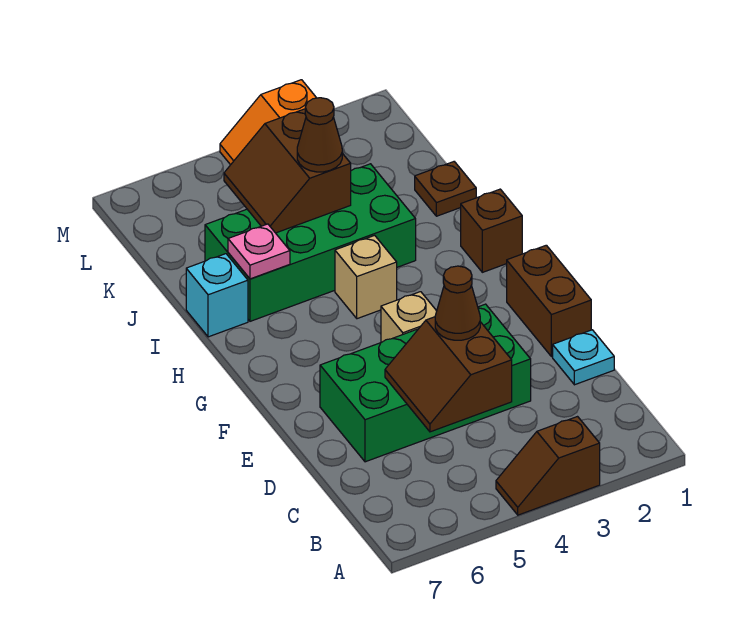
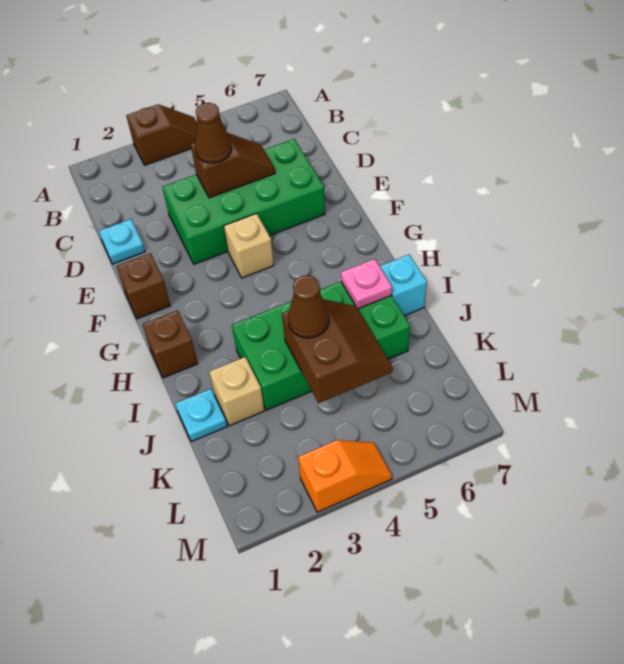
brown 2x2 slope [385,317,512,432] -> brown 1x2 slope [191,133,275,198]
brown 1x2 brick [507,245,591,357] -> brown 1x1 brick [117,253,170,319]
tan 1x1 brick [335,235,397,319] -> tan 1x1 brick moved to [209,357,264,426]
brown 1x1 plate [415,162,476,216] -> cyan 1x1 plate [175,389,227,442]

